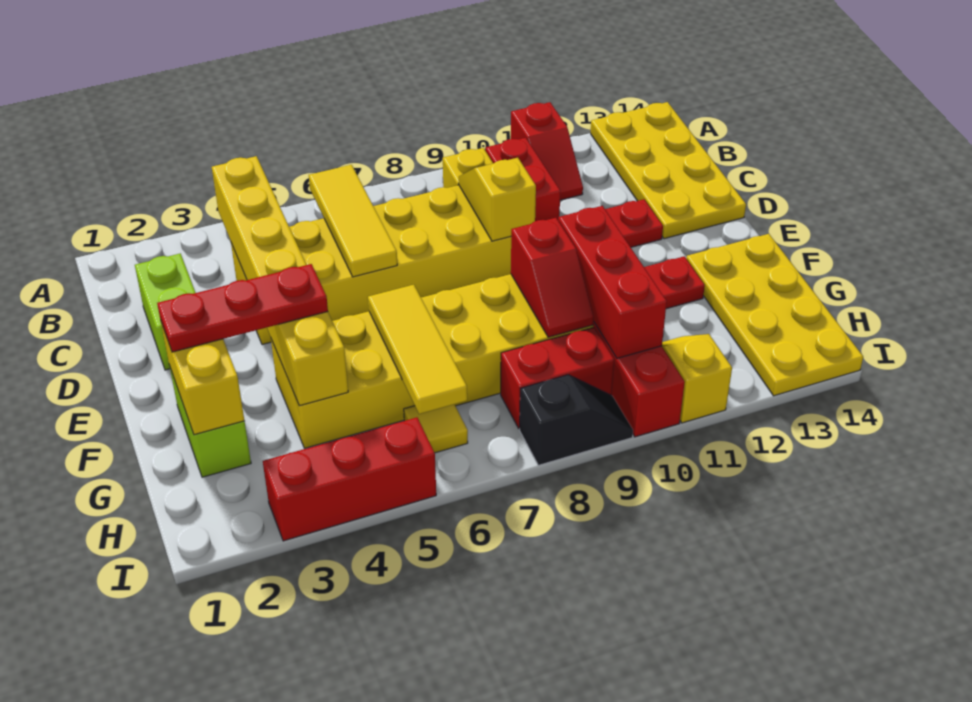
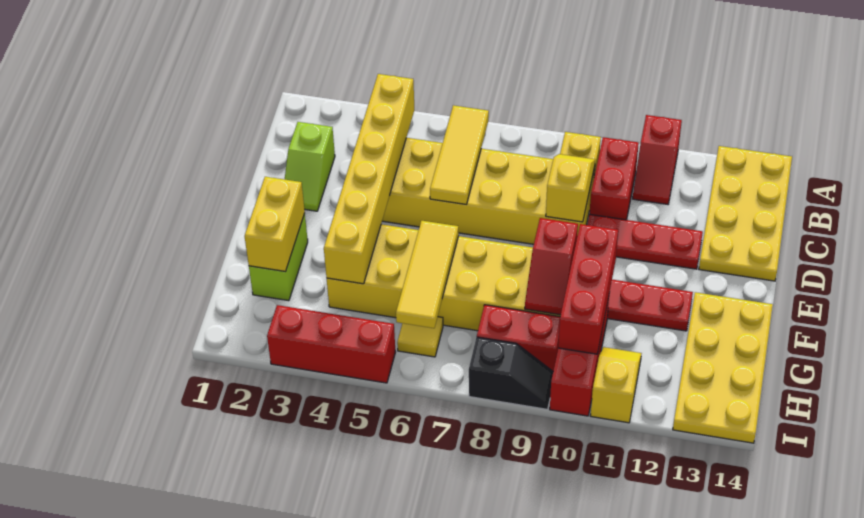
lime 1x2 brick [135,253,196,370] -> lime 1x2 slope [285,122,335,211]
red 1x3 plate [157,264,328,352] -> none

